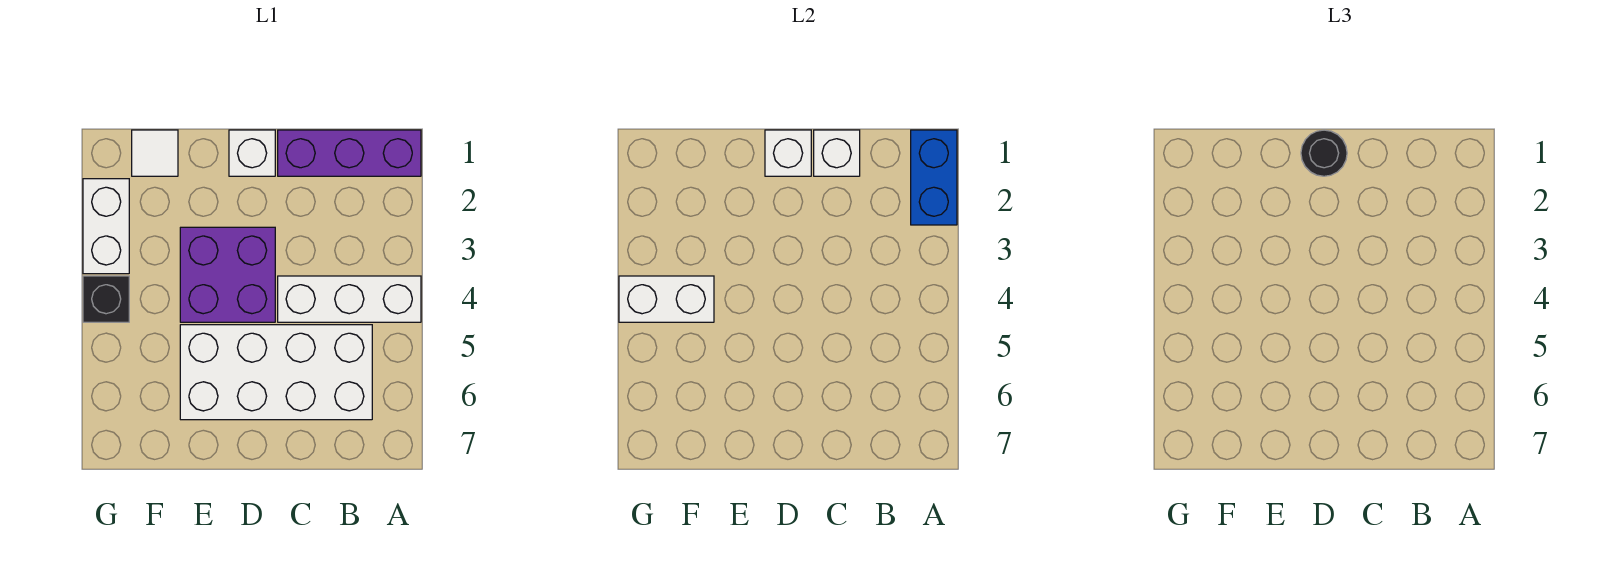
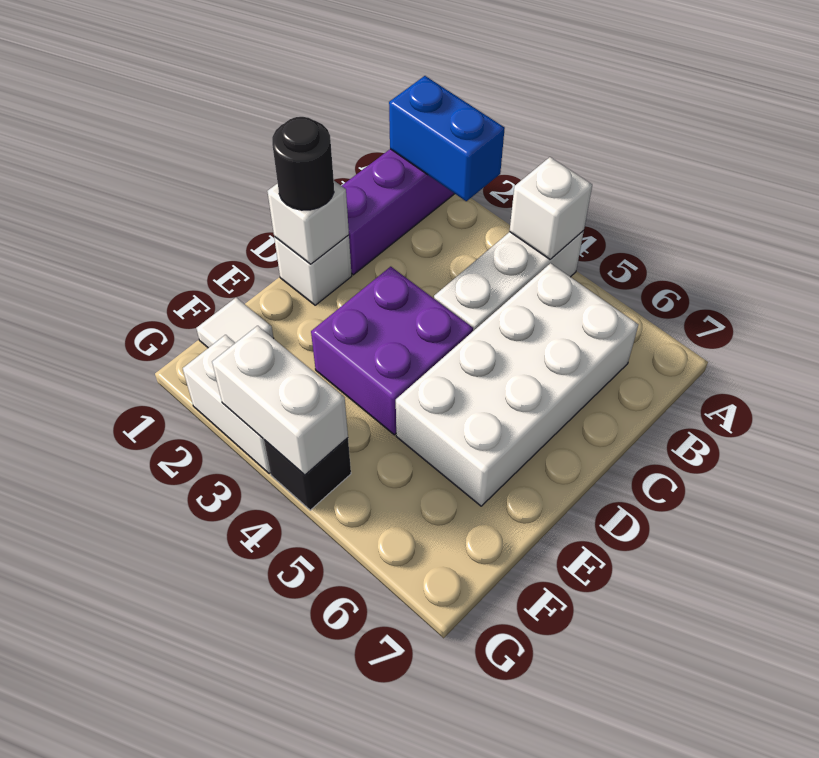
white 1x1 brick [814,130,860,176] -> white 1x1 brick moved to [510,157,592,259]
white 1x2 brick [619,276,714,322] -> white 1x2 brick turned to [212,326,348,475]

